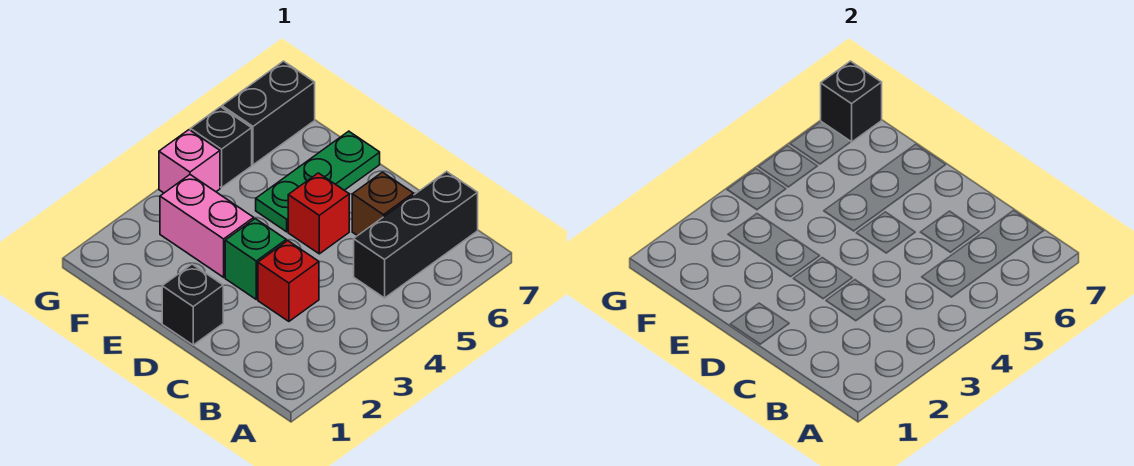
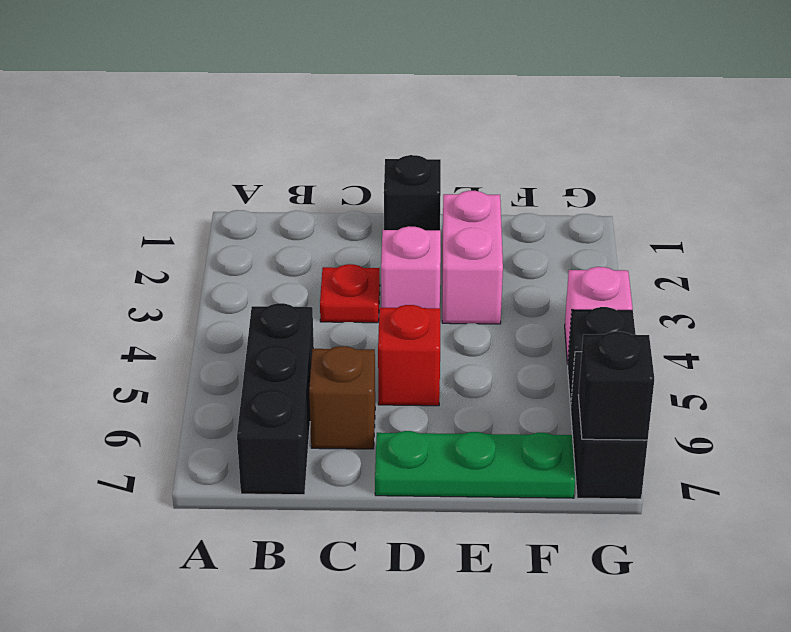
red 1x1 brick [258,241,319,321] -> red 1x1 plate [320,264,380,323]
green 1x1 brick [225,219,286,299] -> pink 1x1 brick [381,226,441,308]
pink 1x2 brick [160,175,254,277] -> pink 1x2 brick turned to [442,191,503,324]
green 1x3 plate [256,131,380,232] -> green 1x3 plate turned to [375,431,575,498]

